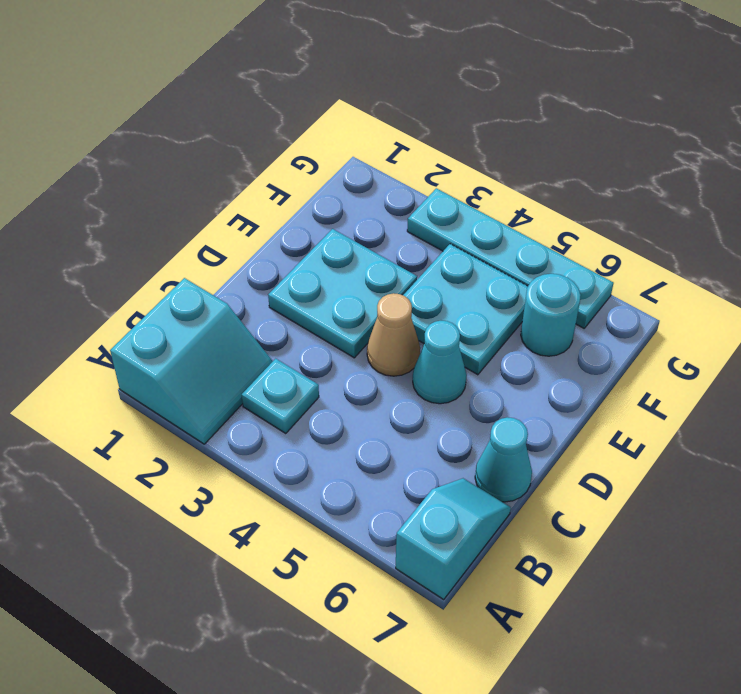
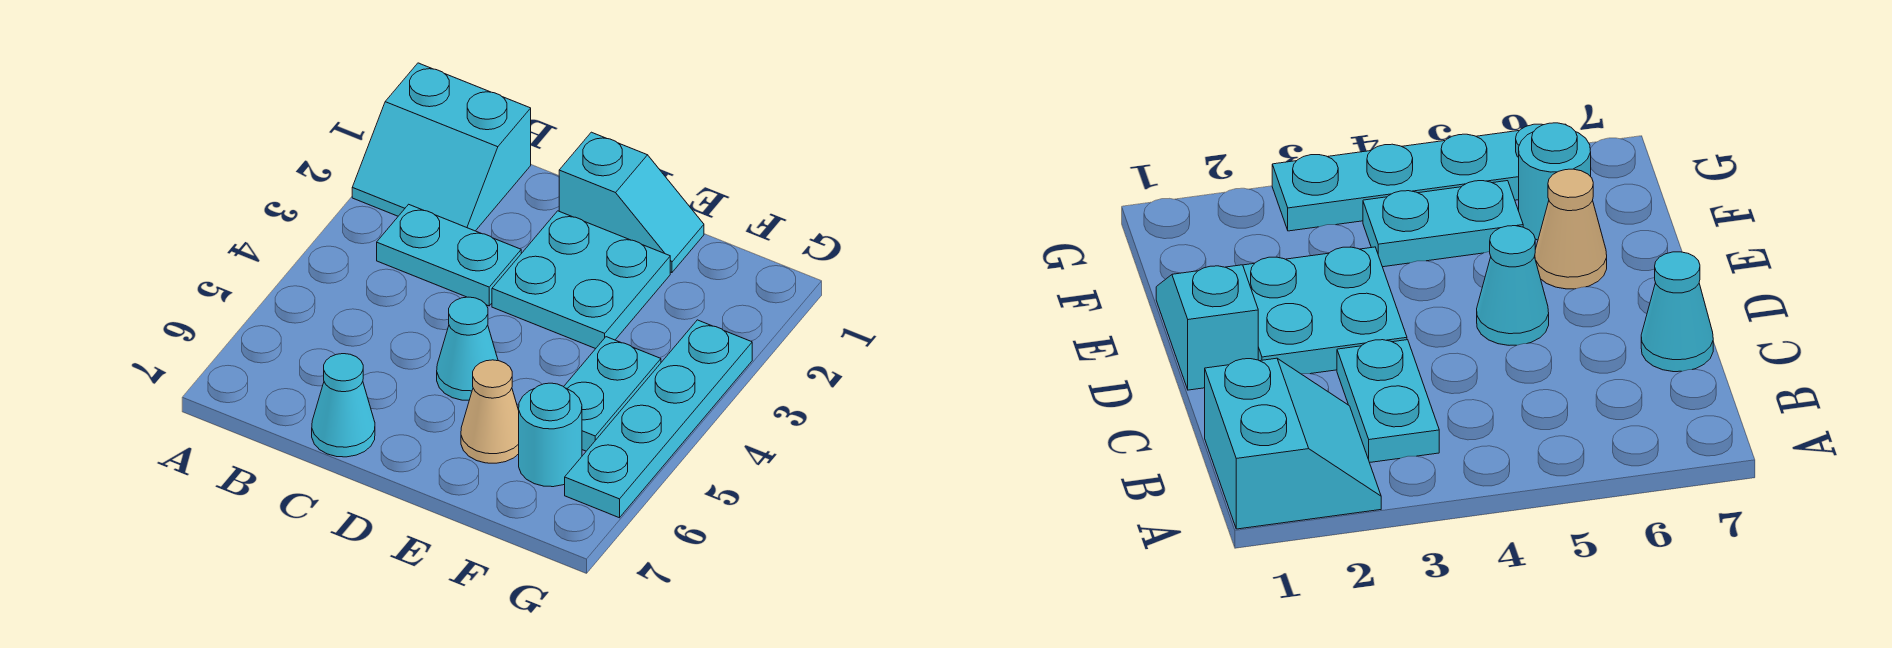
cyan 1x2 slope [396,478,511,599] -> cyan 1x2 slope moved to [559,132,704,273]
cyan 1x1 plate [242,359,319,433] -> cyan 1x2 plate [377,204,521,306]
tan 1x1 cone [367,293,420,376] -> tan 1x1 cone moved to [461,360,519,463]
cyan 2x2 plate [403,244,528,375] -> cyan 1x2 plate [564,337,661,451]

